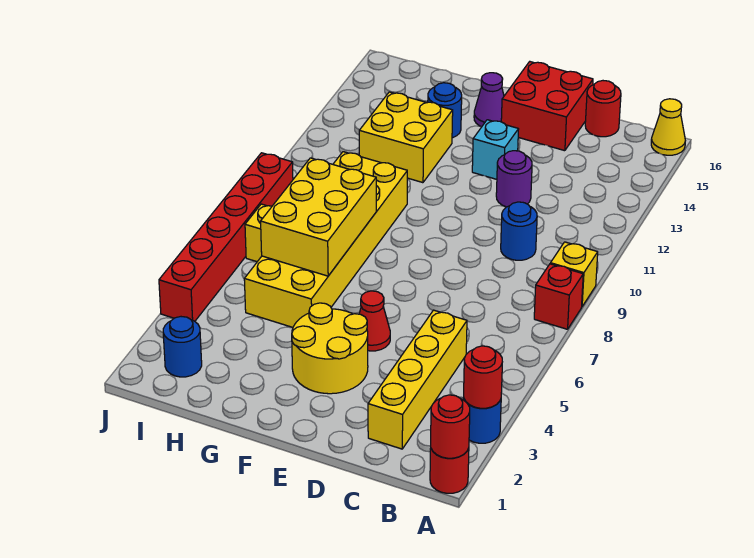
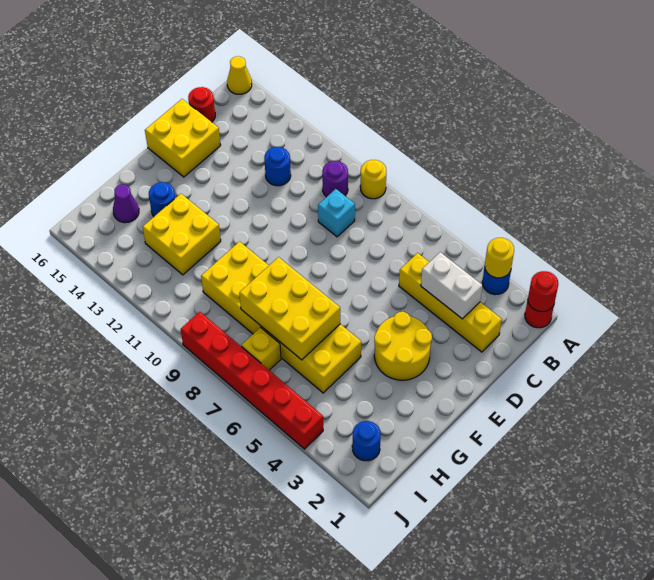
red 1x1 round brick [464,346,502,408] -> yellow 1x1 round brick [485,238,514,278]
red 1x1 brick [534,264,583,329] -> none
yellow 1x1 brick [550,242,598,306] -> yellow 1x1 round brick [360,160,386,199]
none -> white 1x2 brick [421,252,482,319]
blue 1x1 round brick [501,202,537,260] -> blue 1x1 round brick moved to [264,147,291,186]
purple 1x1 round brick [496,151,532,207] -> purple 1x1 round brick moved to [322,161,348,197]
red 2x2 brick [501,62,593,151] -> yellow 2x2 brick [145,99,221,177]
red 1x1 cone [359,291,390,351] -> none
cyan 1x1 brick [472,120,519,179] -> cyan 1x1 brick moved to [318,189,355,237]
purple 1x1 cone [474,73,504,127] -> purple 1x1 cone moved to [113,185,139,223]

